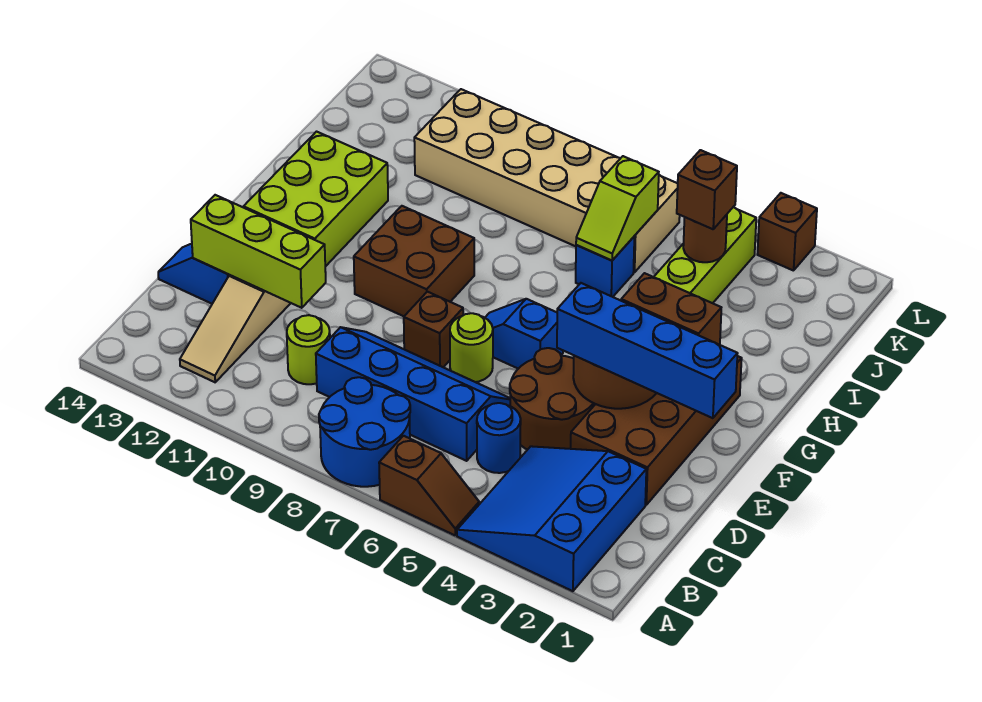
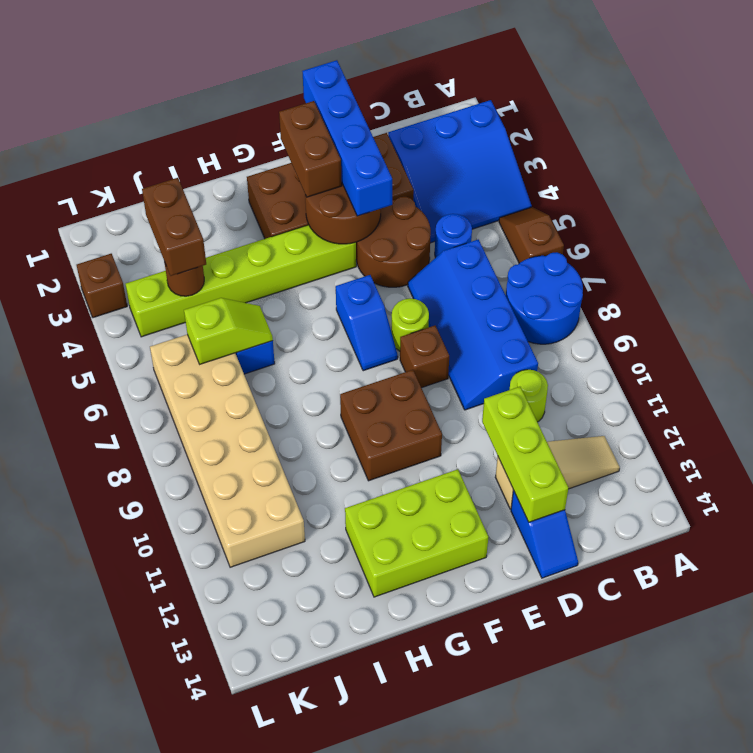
brown 1x1 brick [677,150,737,229] -> brown 1x2 brick [142,178,206,276]

